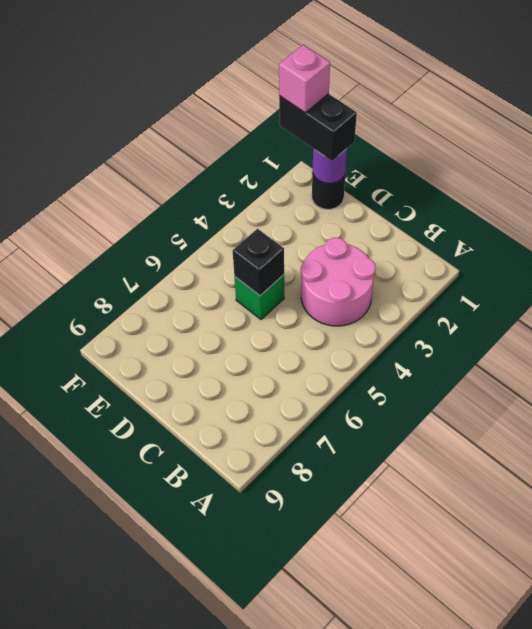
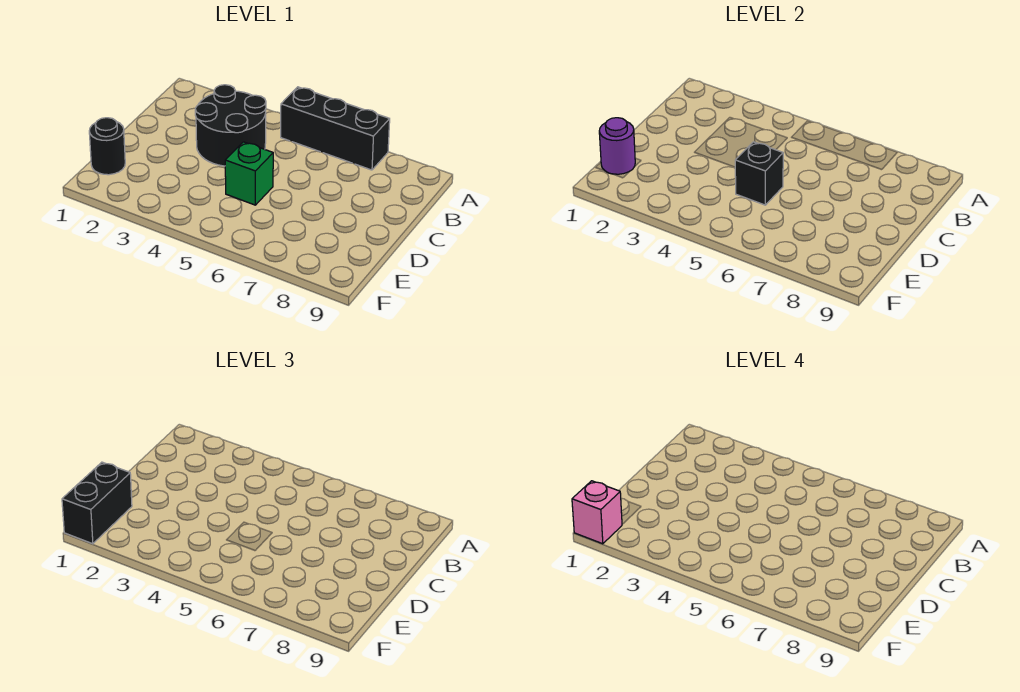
none -> black 1x3 brick [281,87,390,170]
pink 2x2 round brick [301,238,375,326] -> black 2x2 round brick [195,85,266,166]

